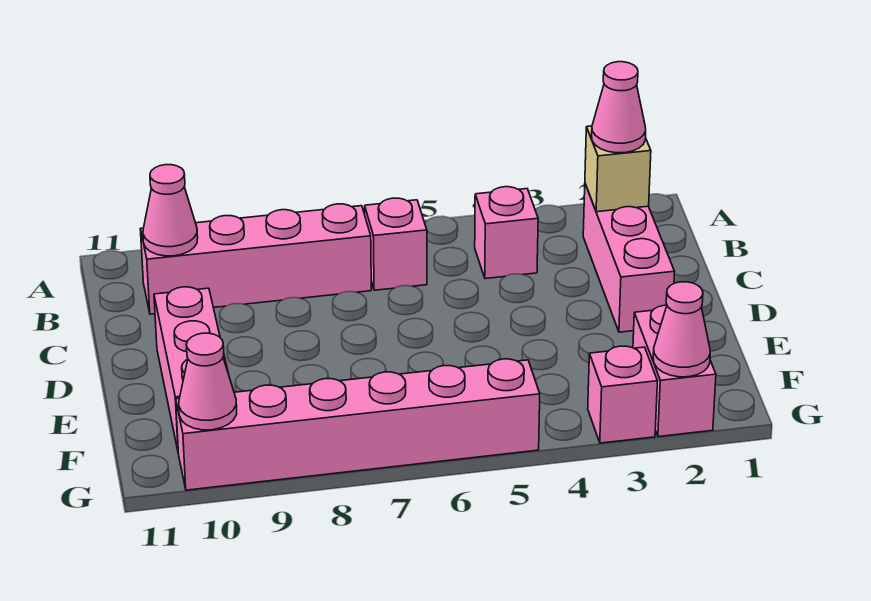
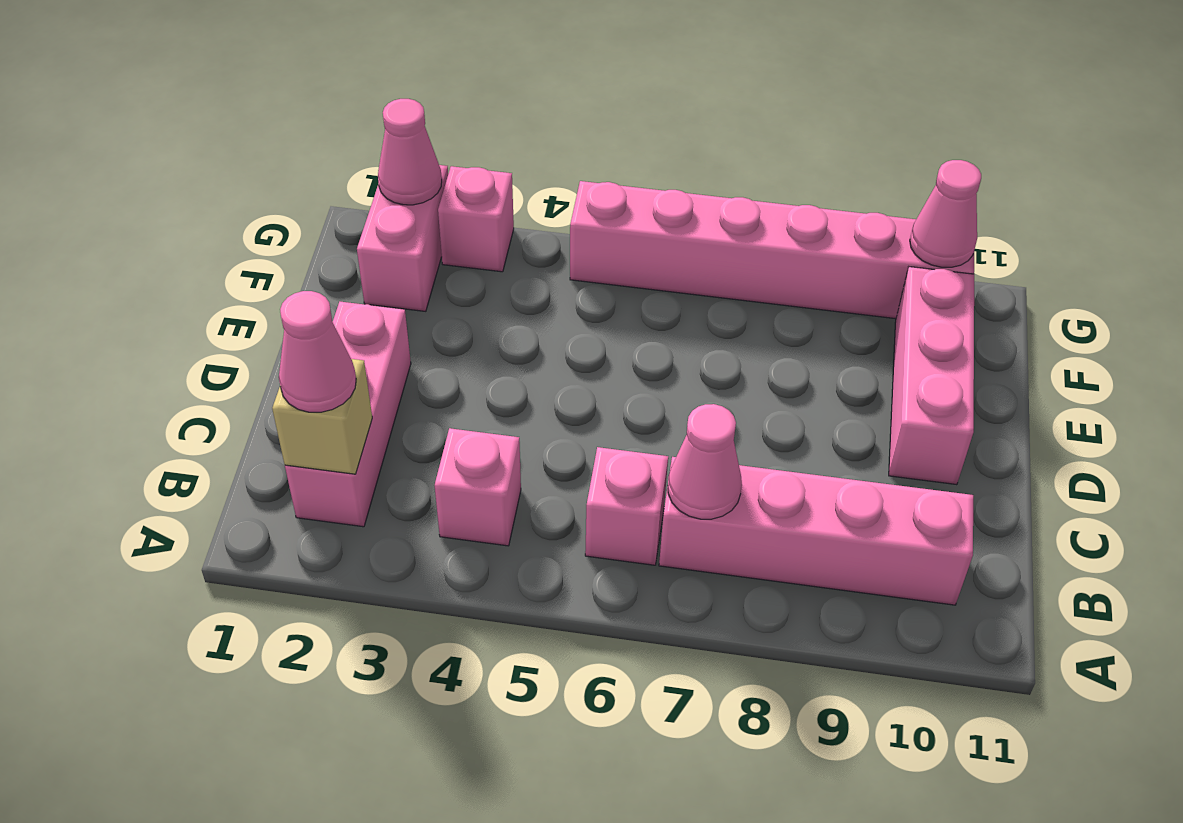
pink 1x1 cone [143,165,198,256] -> pink 1x1 cone moved to [668,404,742,519]

